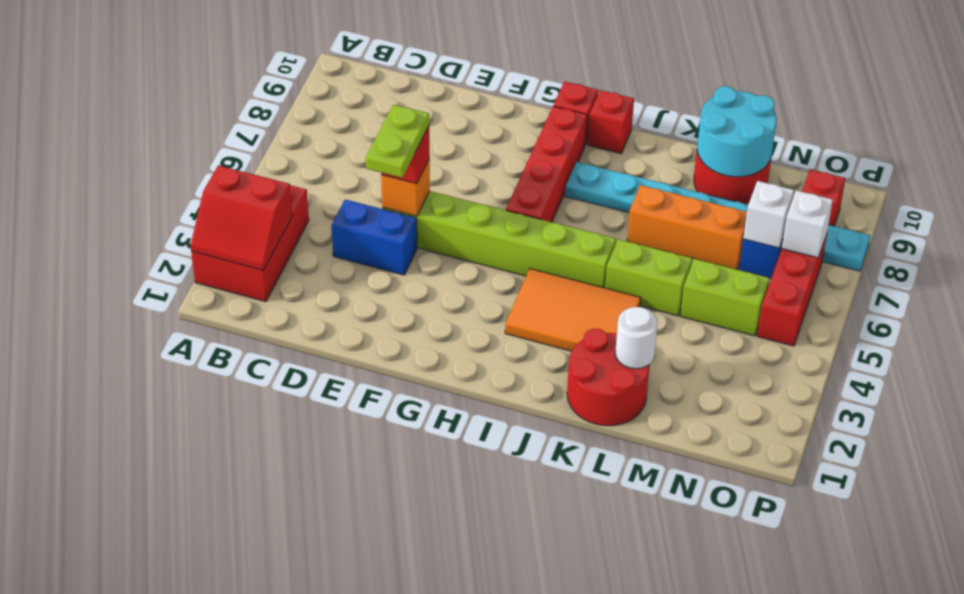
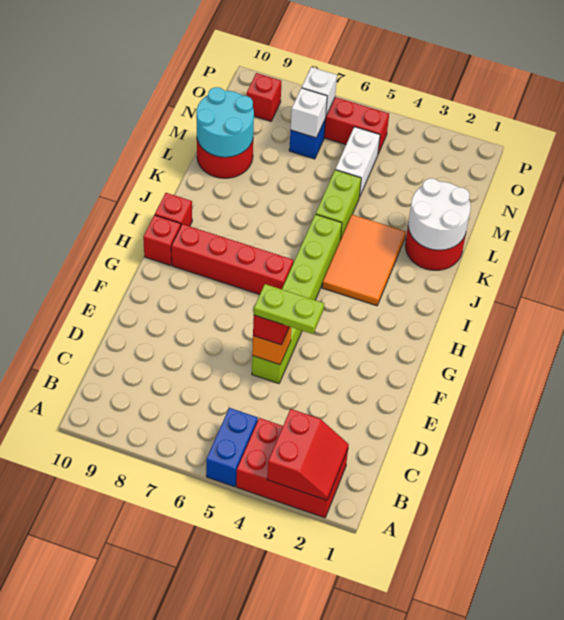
blue 1x2 brick [332,199,417,275] -> blue 1x2 brick moved to [206,408,258,487]
cyan 1x8 plate [565,162,870,271] -> none
orange 1x3 brick [627,185,747,269] -> none
white 1x1 round brick [615,307,658,369] -> white 2x2 round brick [408,178,471,250]
lime 1x2 brick [681,259,769,336] -> white 1x2 brick [335,127,380,197]

